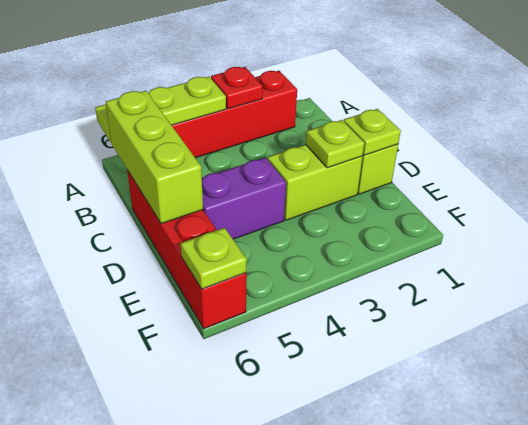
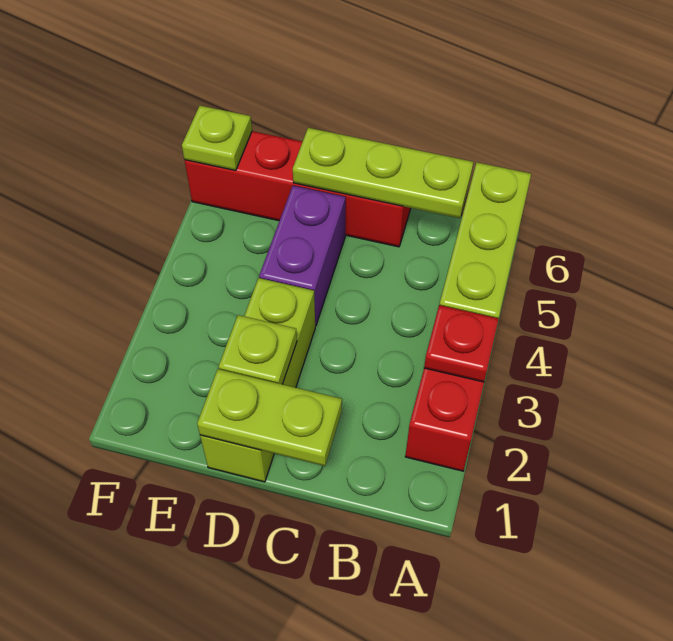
lime 1x3 brick [106,91,203,224] -> lime 1x3 plate [293,128,473,218]
lime 1x1 plate [344,109,401,155] -> lime 1x2 plate [197,369,342,466]

